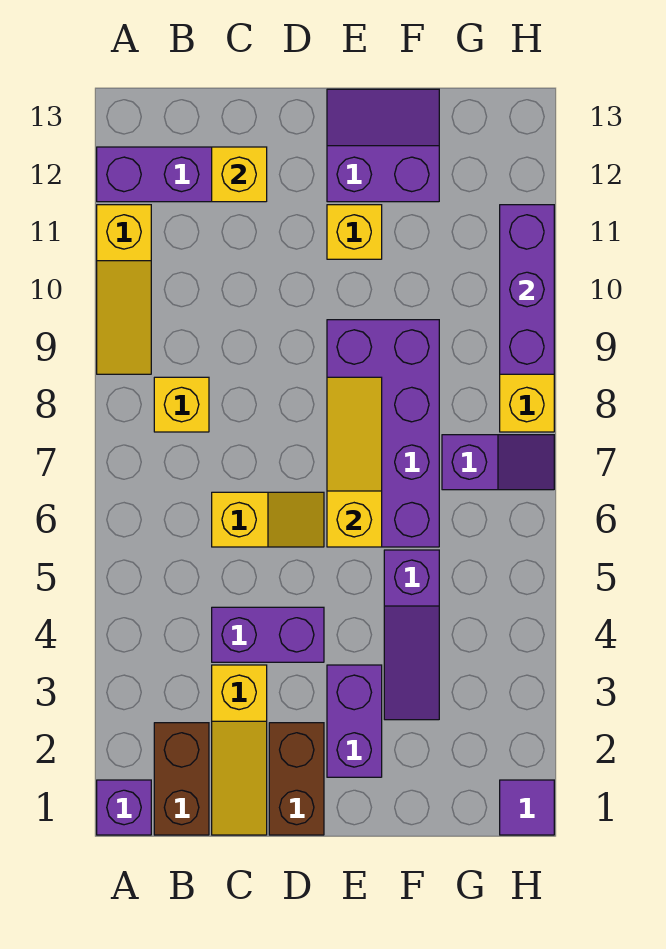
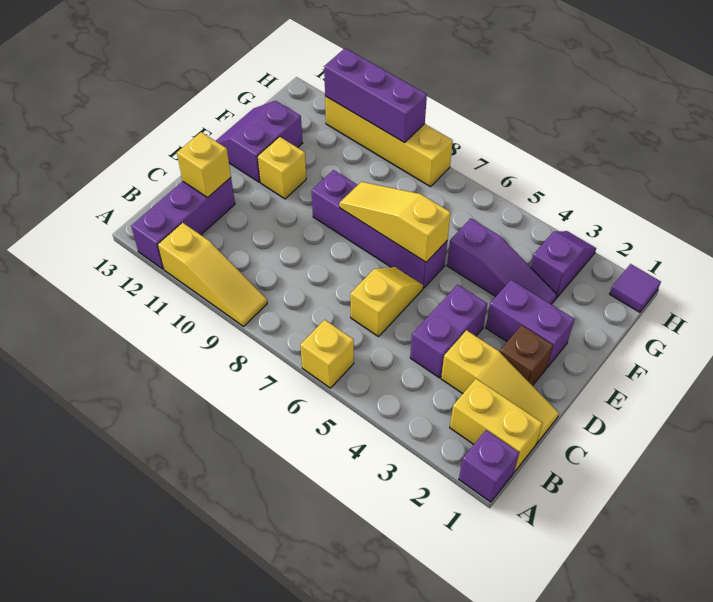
brown 1x2 brick [154,723,209,835] -> yellow 1x2 brick [450,379,542,472]
yellow 1x1 brick [154,377,209,432] -> yellow 1x1 brick moved to [300,320,354,388]
brown 1x2 brick [269,723,324,835] -> brown 1x1 brick [500,325,553,386]
purple 2x4 brick [327,320,439,547] -> purple 1x4 brick [312,170,447,288]
purple 1x2 slope [442,435,554,490] -> purple 1x2 slope moved to [531,231,596,298]

